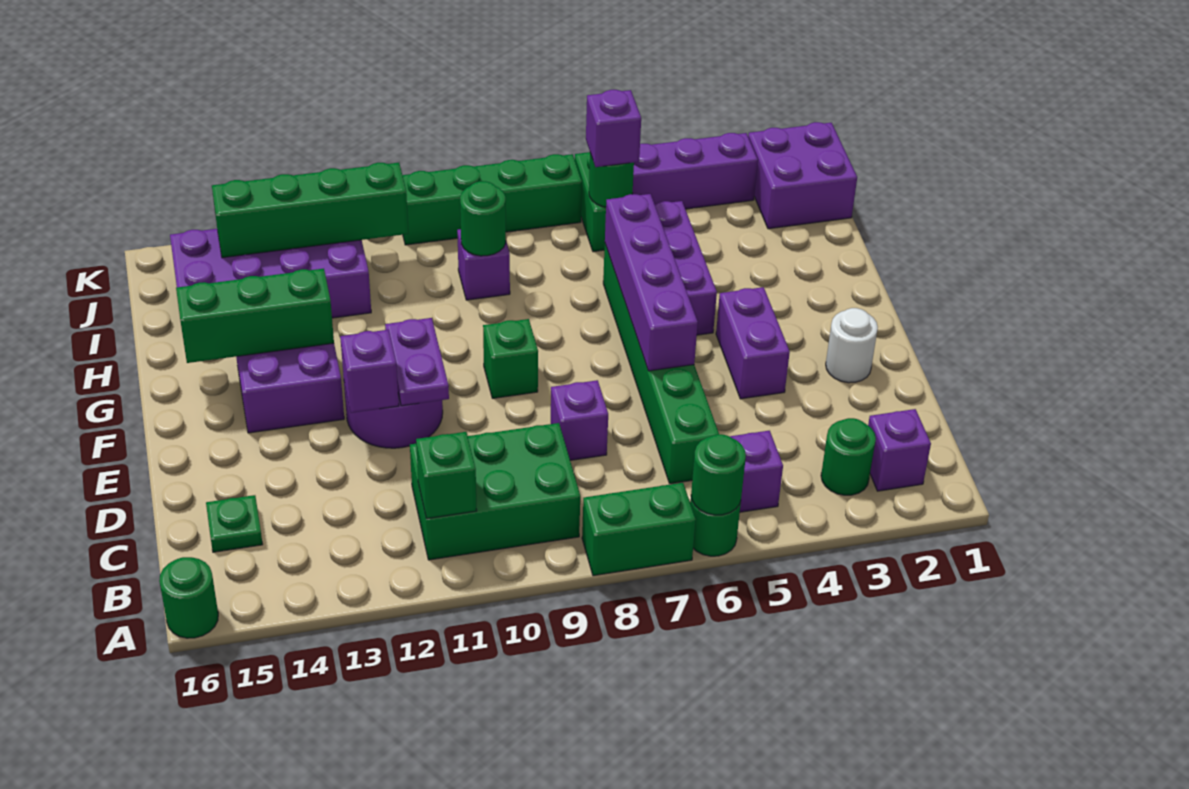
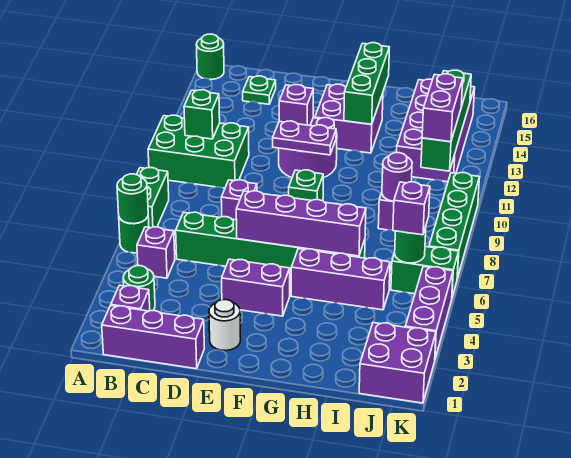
none -> purple 1x3 brick [102,306,204,369]
green 2x3 brick [410,423,580,560] -> green 2x3 brick turned to [148,115,249,188]
green 1x1 round brick [460,181,506,256] -> purple 1x1 round brick [382,153,412,202]
none -> purple 1x2 brick [422,74,463,142]

